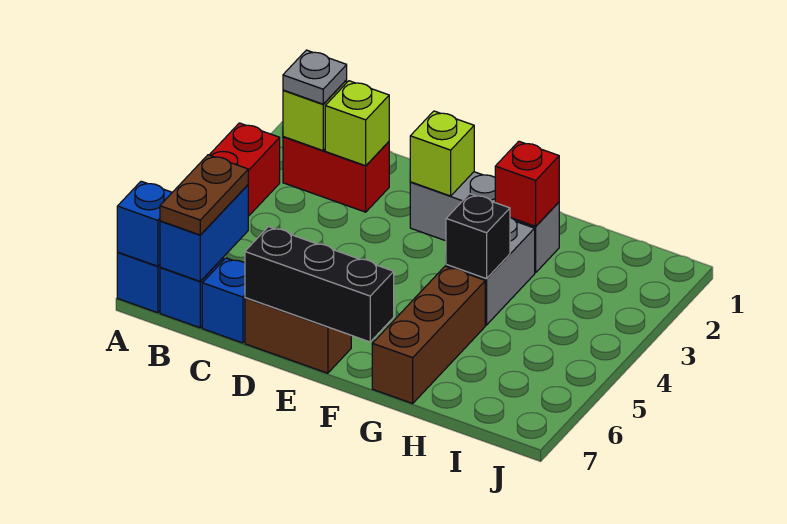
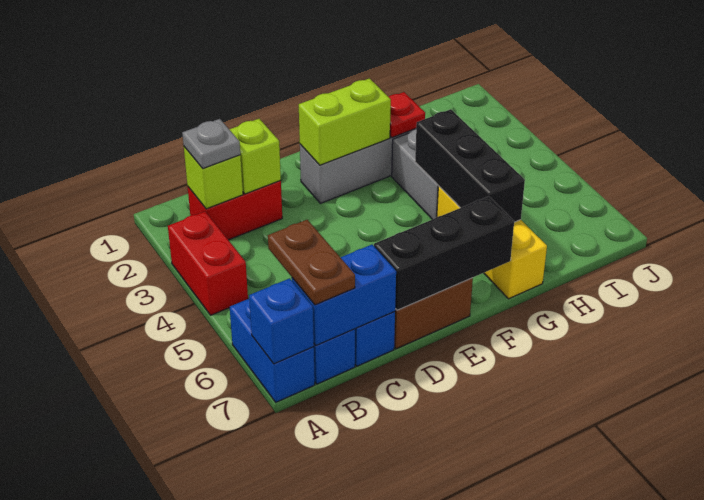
blue 1x2 brick [160,185,248,281] -> blue 1x2 brick turned to [292,245,396,346]
lime 1x1 brick [410,111,474,196] -> lime 1x2 brick [299,78,391,165]
red 1x1 brick [495,141,559,226] -> red 1x1 plate [389,92,425,137]
black 1x1 brick [446,194,510,279] -> black 1x3 brick [415,109,525,222]
brown 1x3 brick [372,266,485,403] -> yellow 1x3 brick [437,186,547,299]

